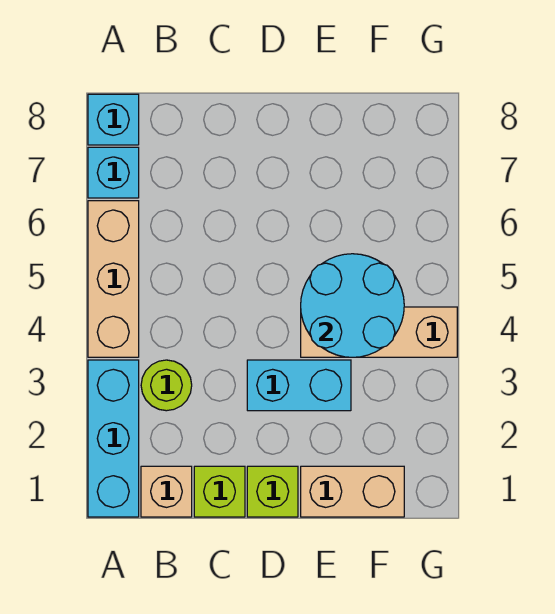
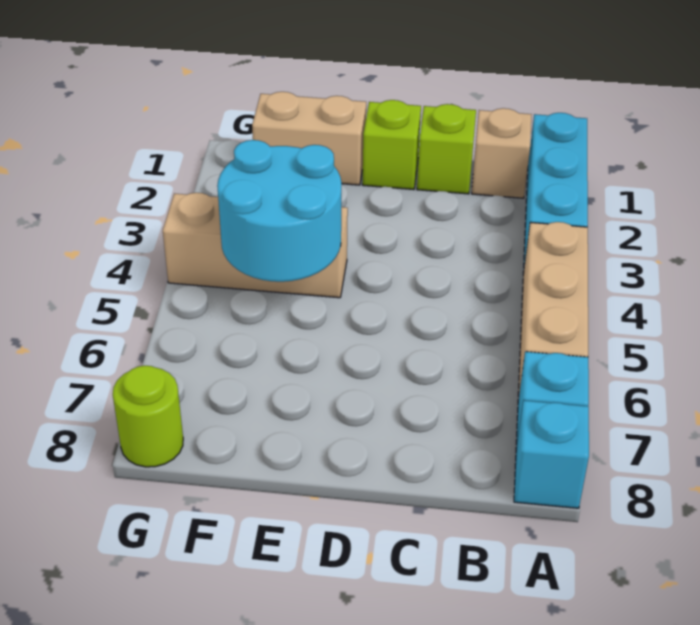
lime 1x1 round brick [141,360,192,411] -> lime 1x1 round brick moved to [113,366,183,467]
cyan 1x2 brick [247,360,351,411] -> none

